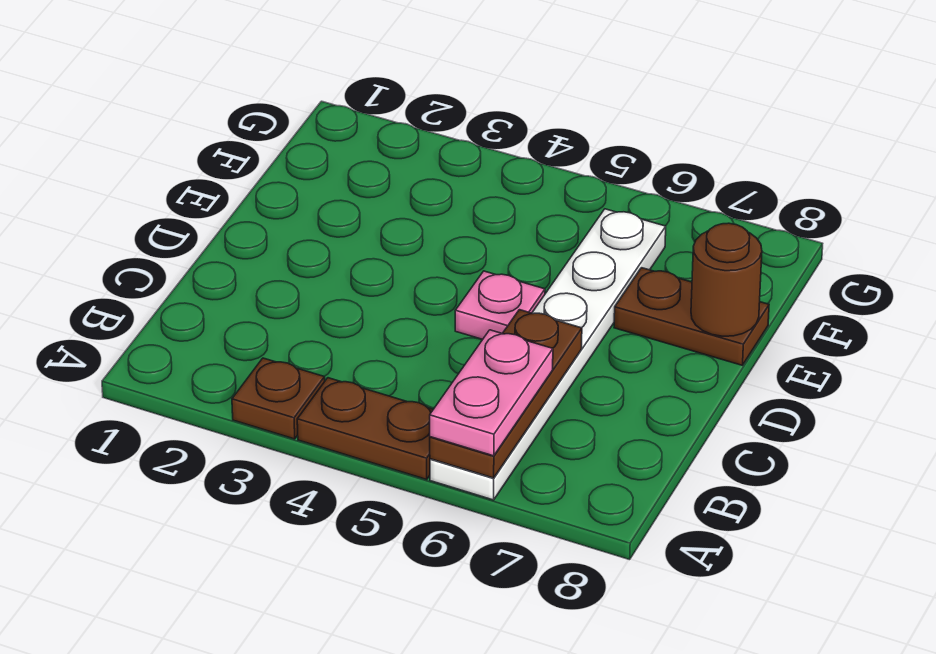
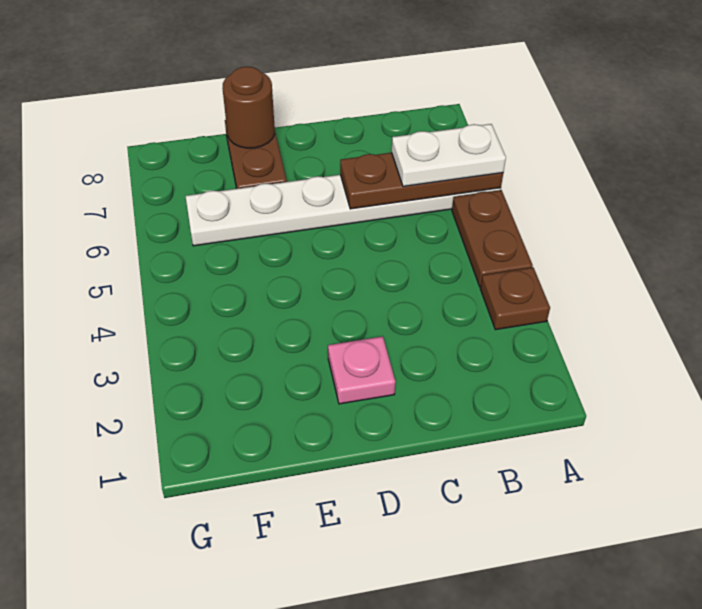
pink 1x2 plate [430,330,553,456] -> white 1x2 plate [392,124,506,186]
pink 1x1 plate [455,271,545,339] -> pink 1x1 plate moved to [328,336,395,404]

